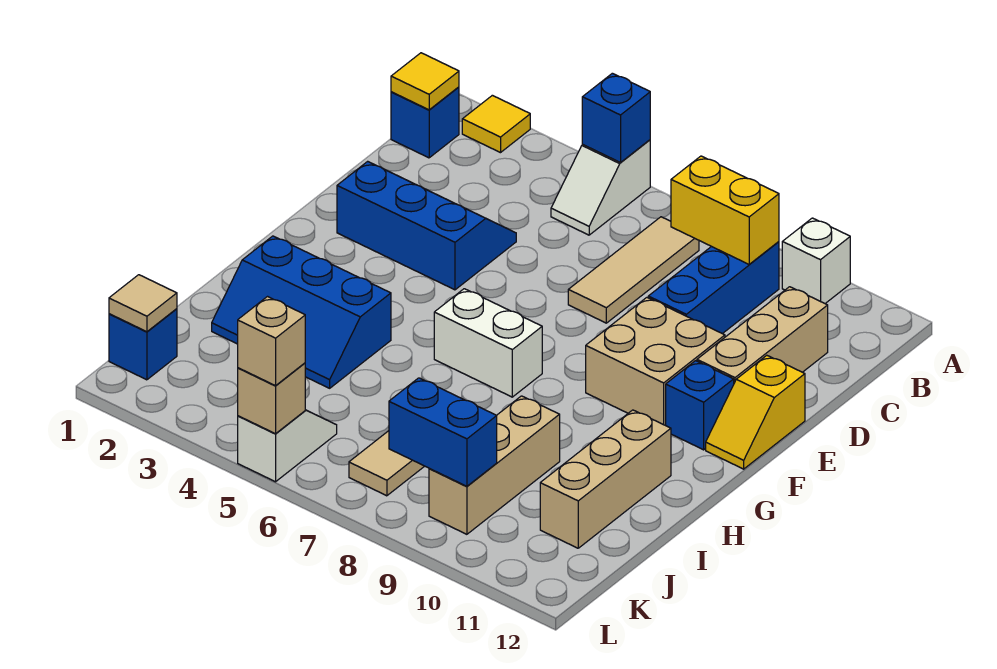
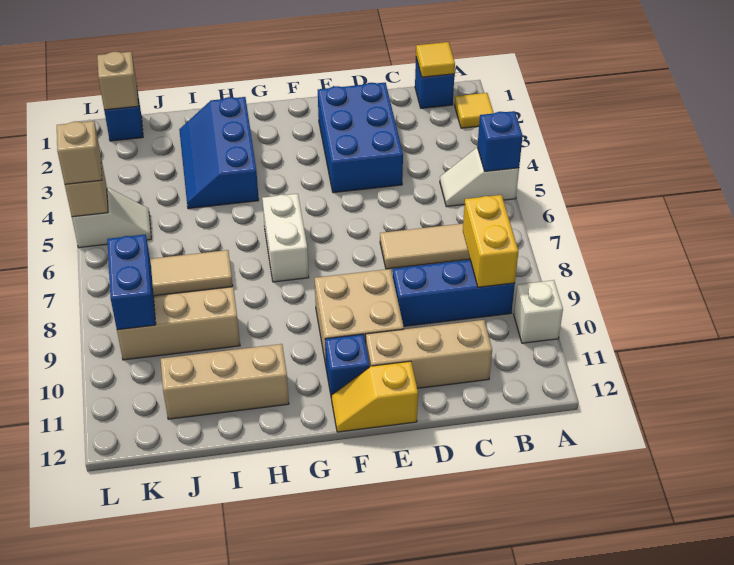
blue 2x3 slope [337,161,516,290] -> blue 2x3 brick [318,83,403,193]
tan 1x1 tile [109,275,177,332] -> tan 1x1 brick [97,52,138,110]

